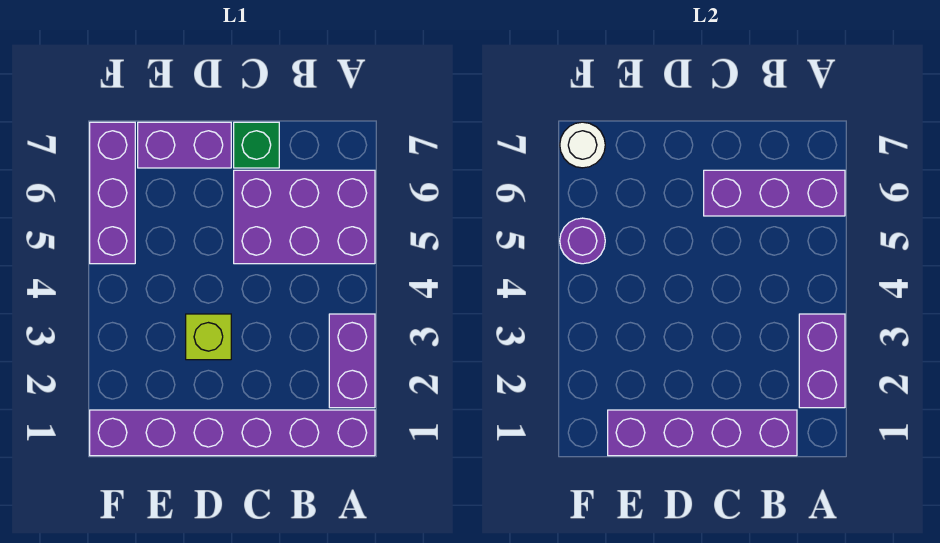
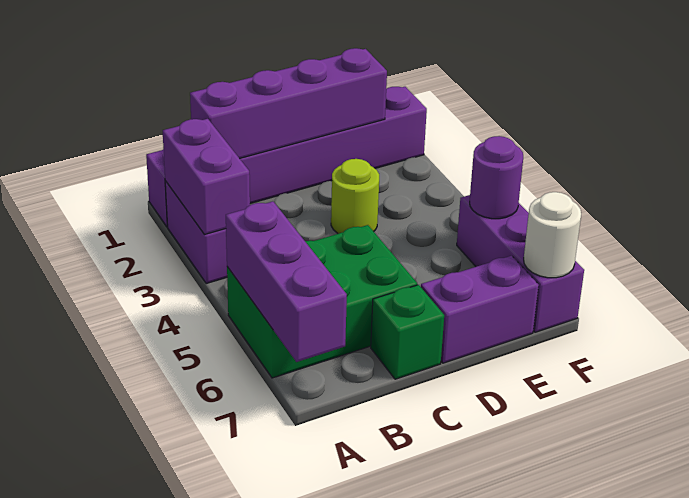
purple 2x3 brick [234,170,375,264] -> green 2x3 brick [227,225,417,378]
purple 1x3 brick [704,170,845,216] -> purple 1x3 brick turned to [226,201,347,362]
lime 1x1 brick [186,314,231,360] -> lime 1x1 round brick [331,159,379,234]

